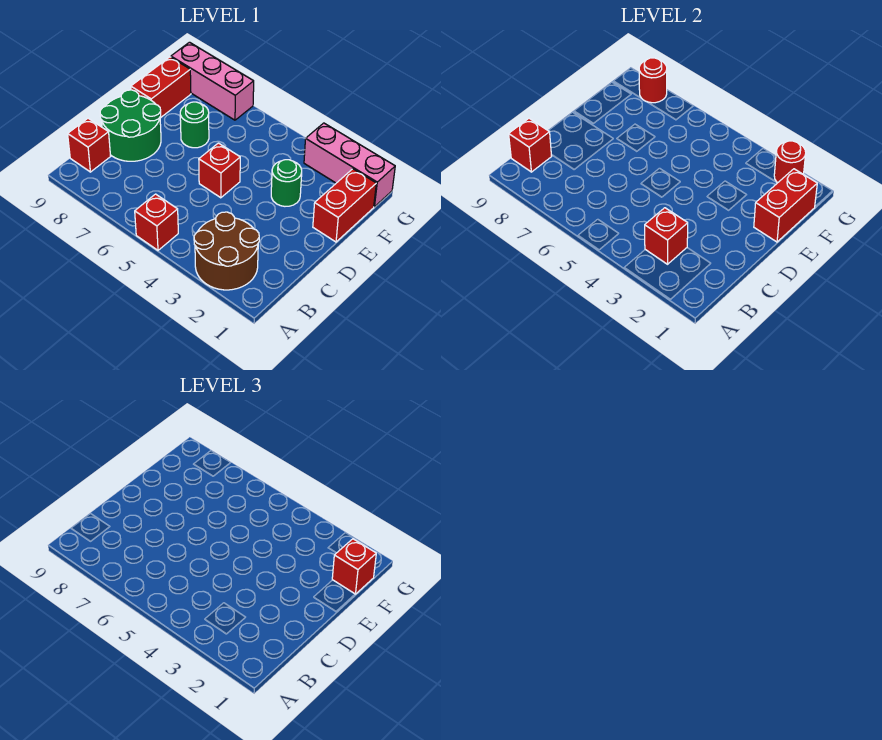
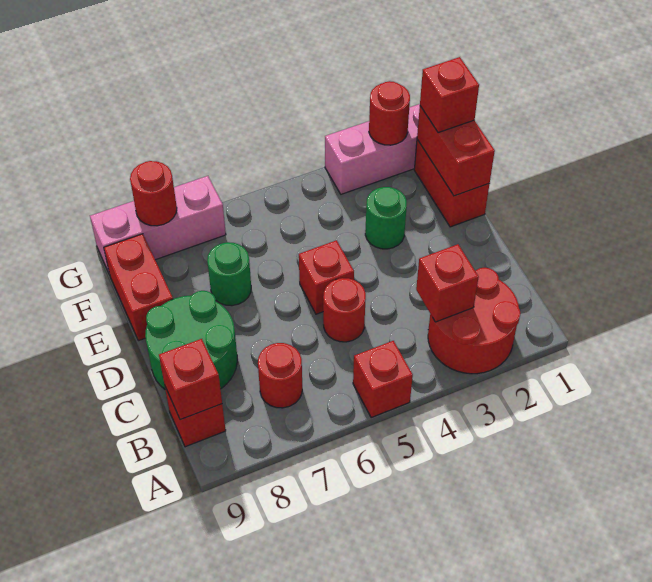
brown 2x2 round brick [194,212,259,290] -> red 2x2 round brick [428,268,520,374]
none -> red 1x1 round brick [258,343,302,408]
none -> red 1x1 round brick [323,278,366,342]

